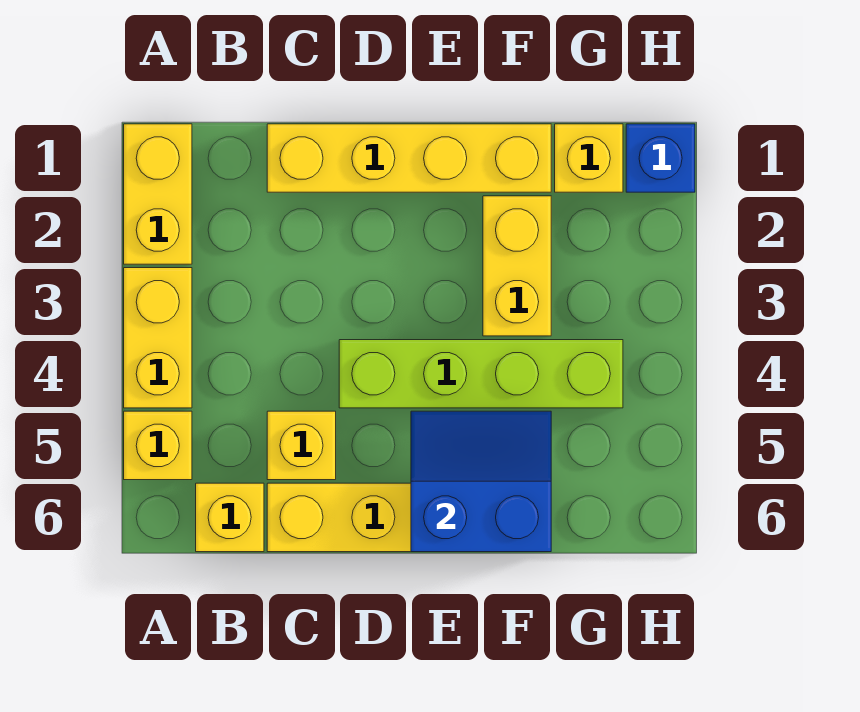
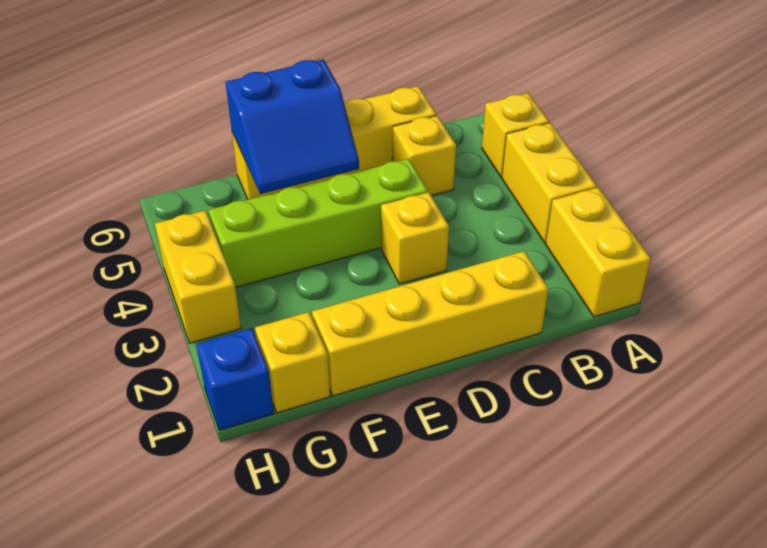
yellow 1x1 brick [196,483,264,552] -> yellow 1x1 brick moved to [381,192,449,284]
yellow 1x2 brick [483,196,551,336] -> yellow 1x2 brick moved to [155,210,241,343]

